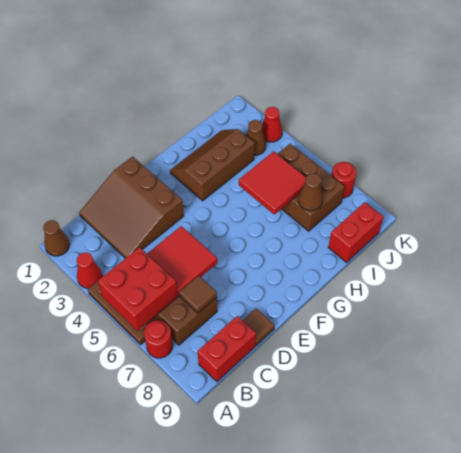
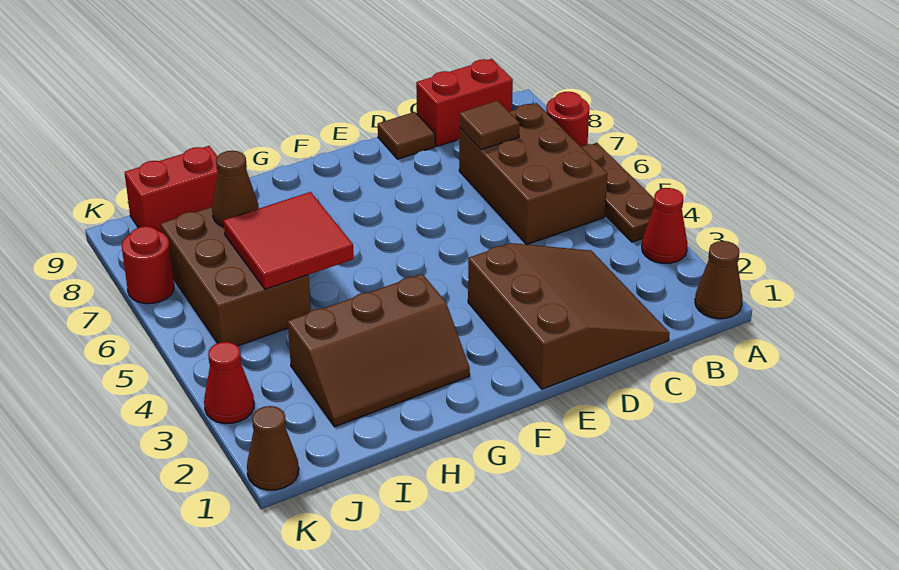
red 2x2 brick [98,247,178,331] -> none
red 2x2 tile [147,226,217,296] -> none
brown 1x1 cone [246,120,266,155] -> brown 1x1 cone moved to [247,406,299,490]

